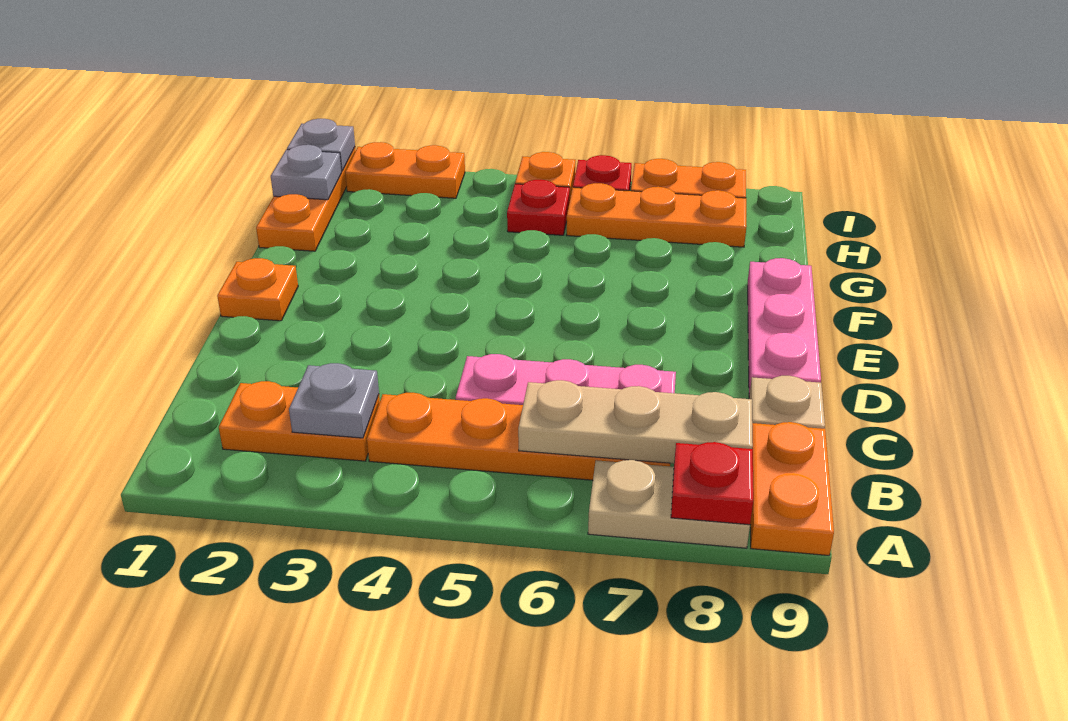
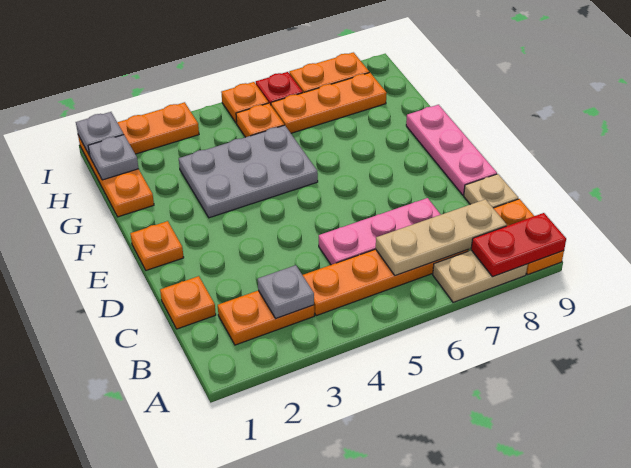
red 1x1 plate [671,442,753,525] -> red 1x2 plate [471,213,566,277]
none -> orange 1x1 plate [160,276,216,329]
none -> grey 2x3 plate [179,125,318,218]
red 1x1 plate [507,180,570,235] -> orange 1x1 plate [236,103,284,137]

